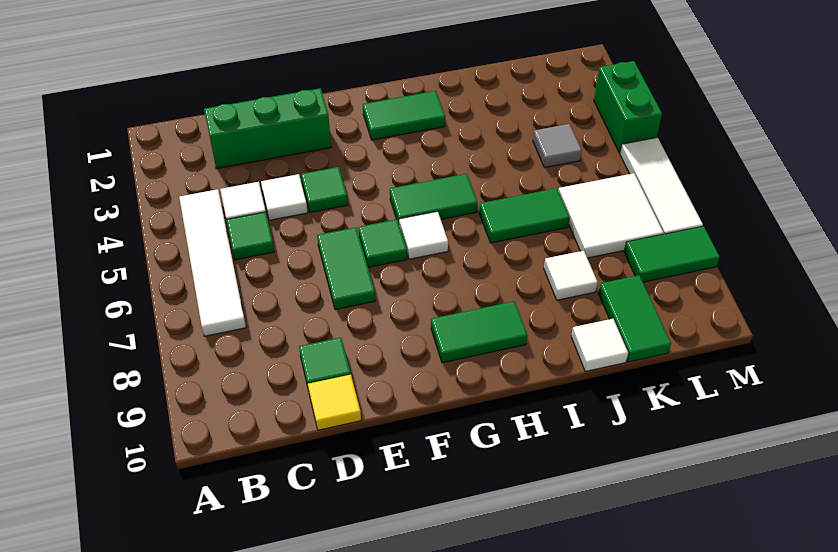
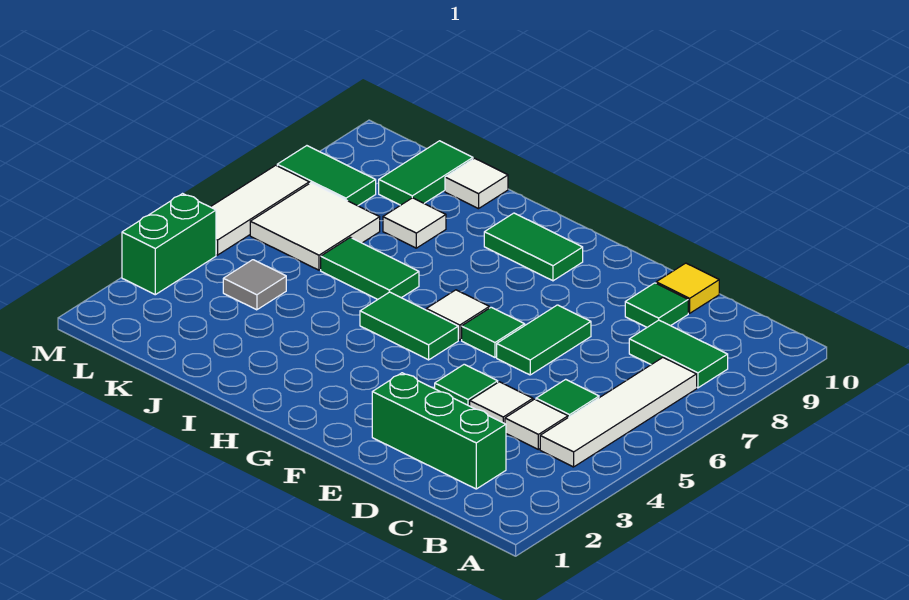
green 1x2 tile [363,91,445,140] -> green 1x2 tile moved to [629,320,728,388]

